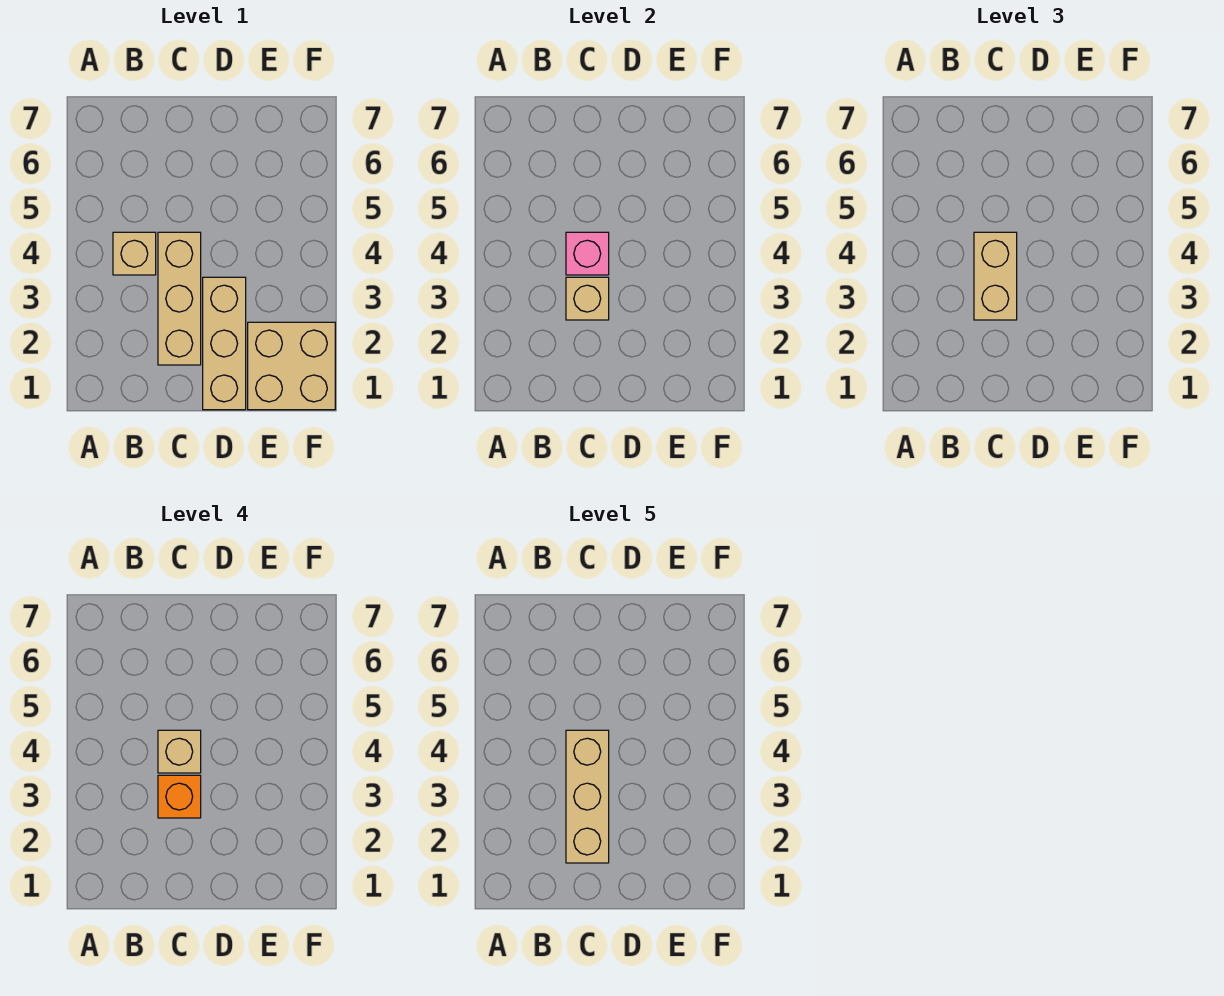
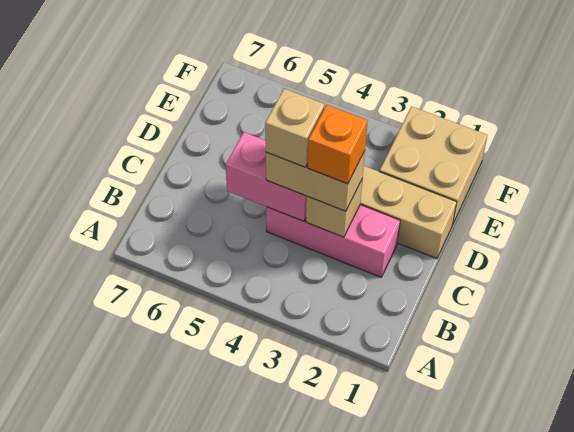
tan 1x1 brick [113,232,156,275] -> none
tan 1x3 brick [158,232,201,365] -> pink 1x3 brick [266,205,400,277]
tan 1x3 brick [566,730,609,863] -> none
pink 1x1 brick [566,232,609,275] -> pink 1x2 brick [226,132,307,221]

